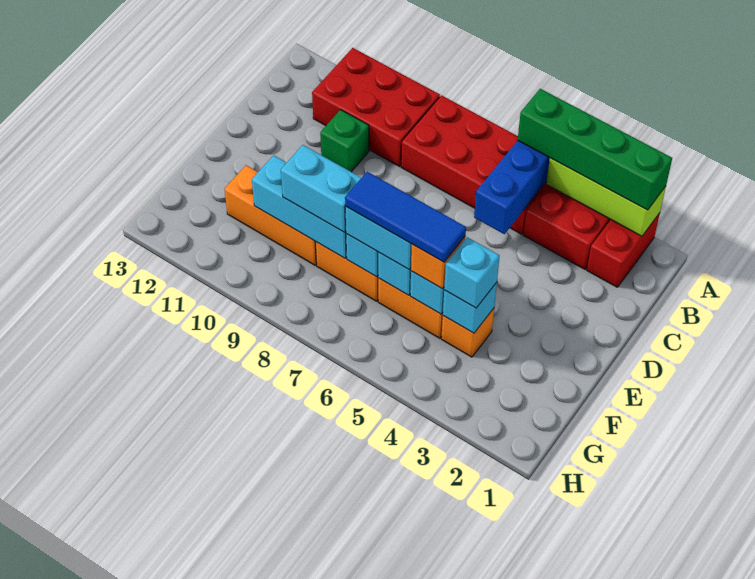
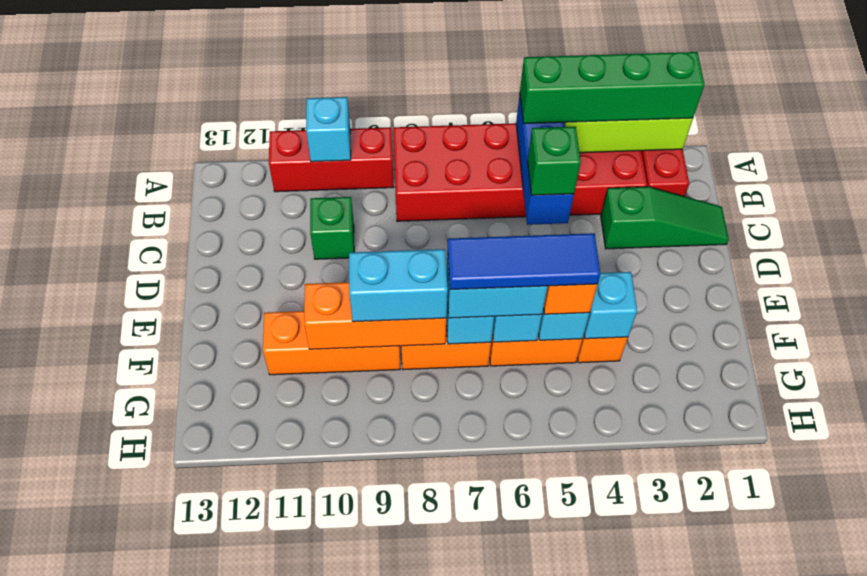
red 2x3 brick [312,48,440,166] -> red 1x3 brick [269,127,394,192]
none -> green 1x3 slope [601,187,729,249]
none -> green 1x1 brick [528,127,581,195]
cyan 1x1 brick [444,237,500,308] -> cyan 1x1 brick moved to [306,97,351,162]
cyan 1x3 brick [252,155,347,258] -> orange 1x3 brick [304,282,446,349]

